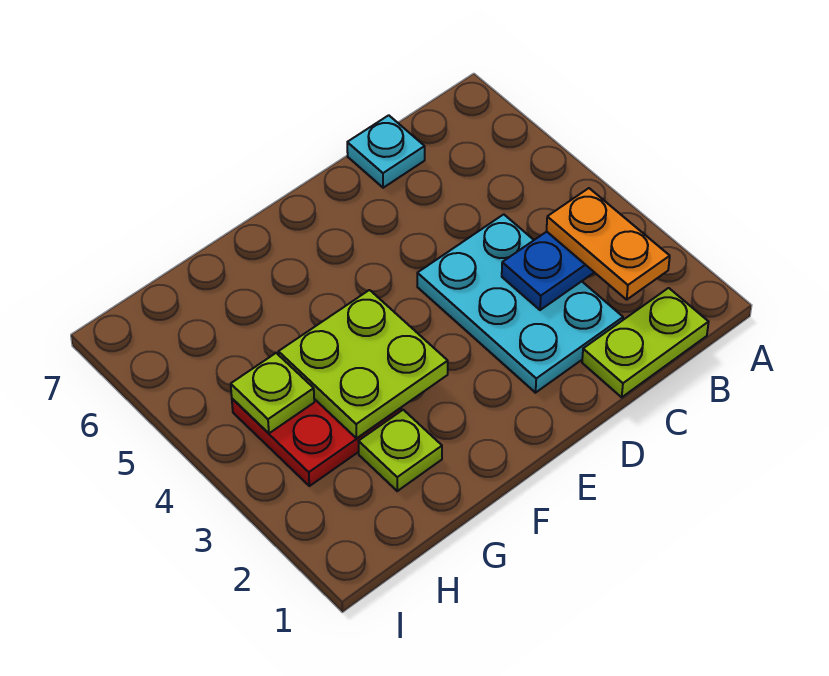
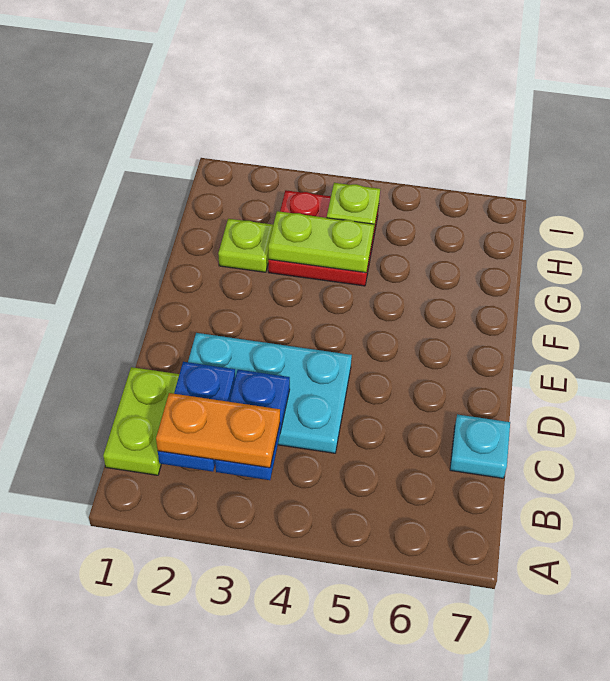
none -> blue 1x2 plate [158,362,235,472]
lime 2x2 plate [279,290,448,438] -> lime 1x2 plate [268,211,374,273]

